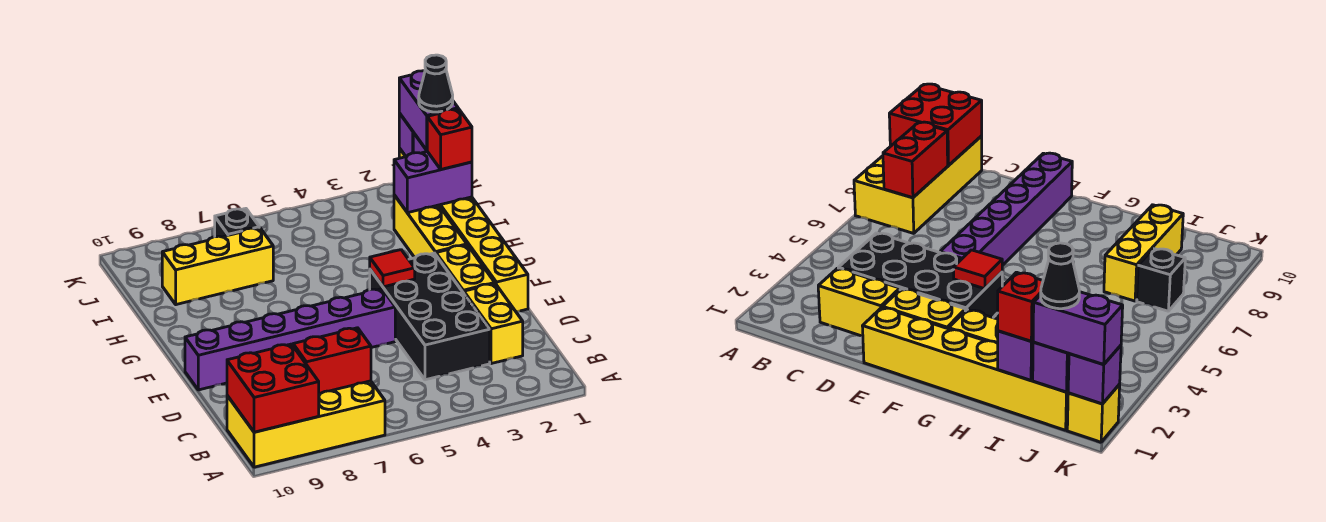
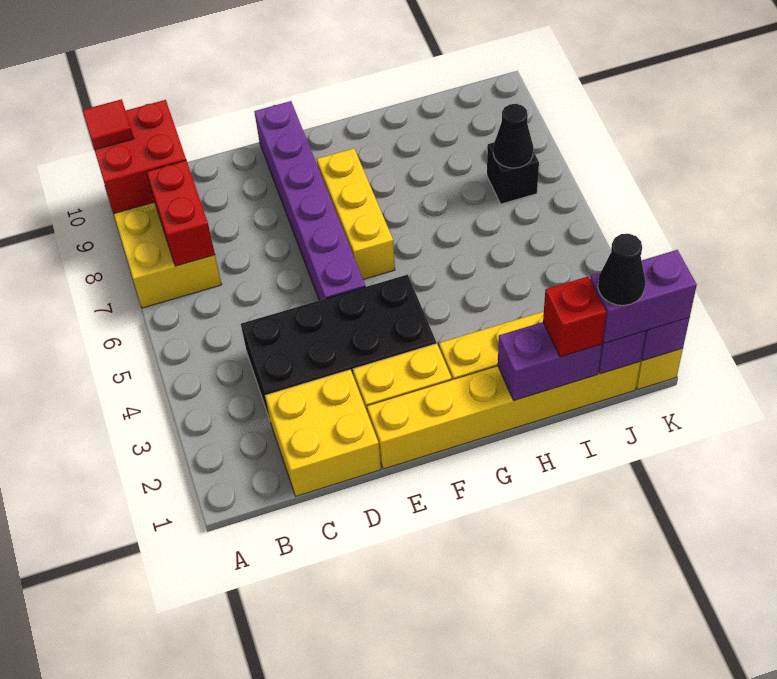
yellow 1x2 brick [464,284,523,364] -> yellow 2x2 brick [265,370,381,496]
red 1x1 tile [370,250,415,287] -> red 1x1 tile moved to [83,99,134,150]
purple 1x2 brick [394,152,472,213] -> purple 1x2 brick turned to [498,322,602,401]
yellow 1x3 brick [162,228,273,305] -> yellow 1x3 brick moved to [317,148,395,279]
none -> black 1x1 cone [493,104,533,168]

